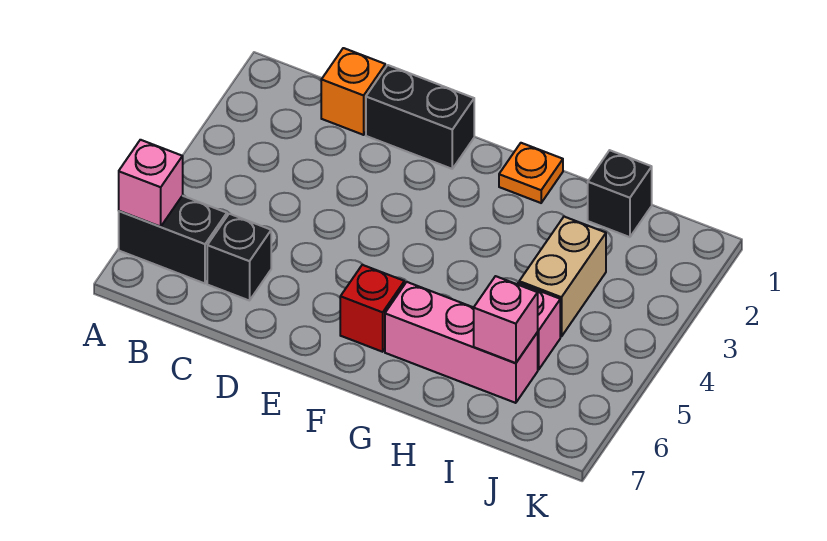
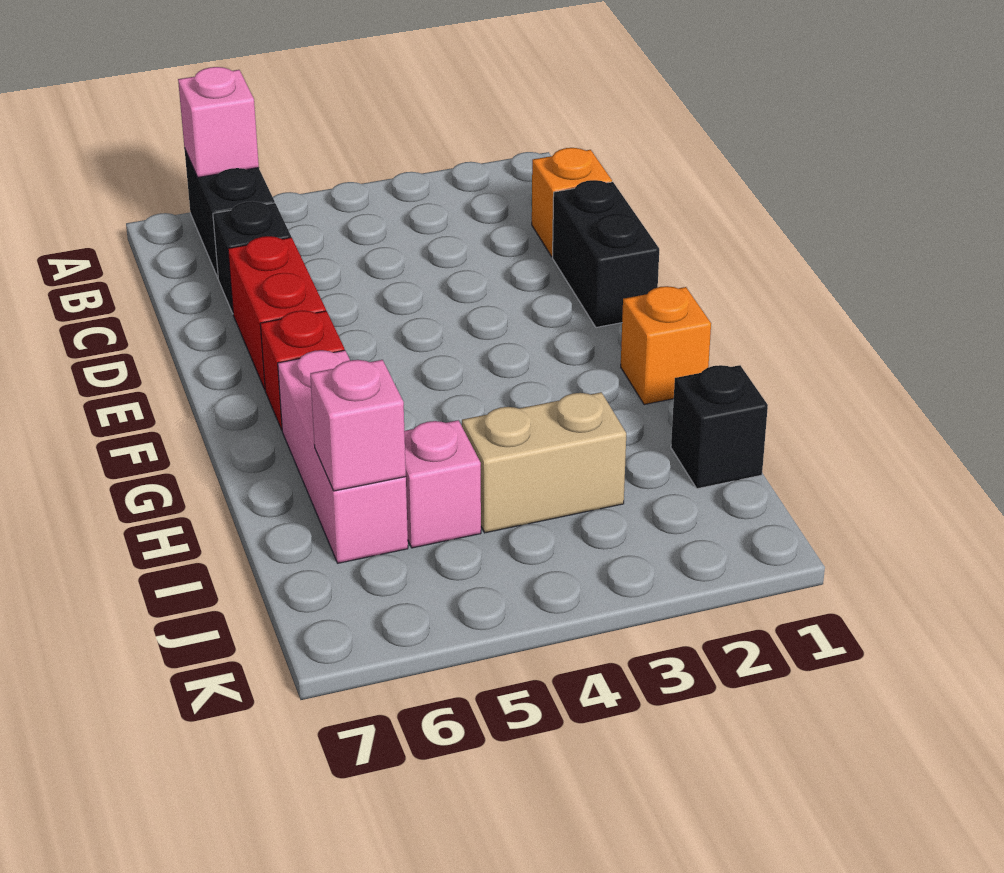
none -> red 1x2 brick [228,236,326,389]
orange 1x1 plate [499,143,563,203] -> orange 1x1 brick [621,286,711,405]

